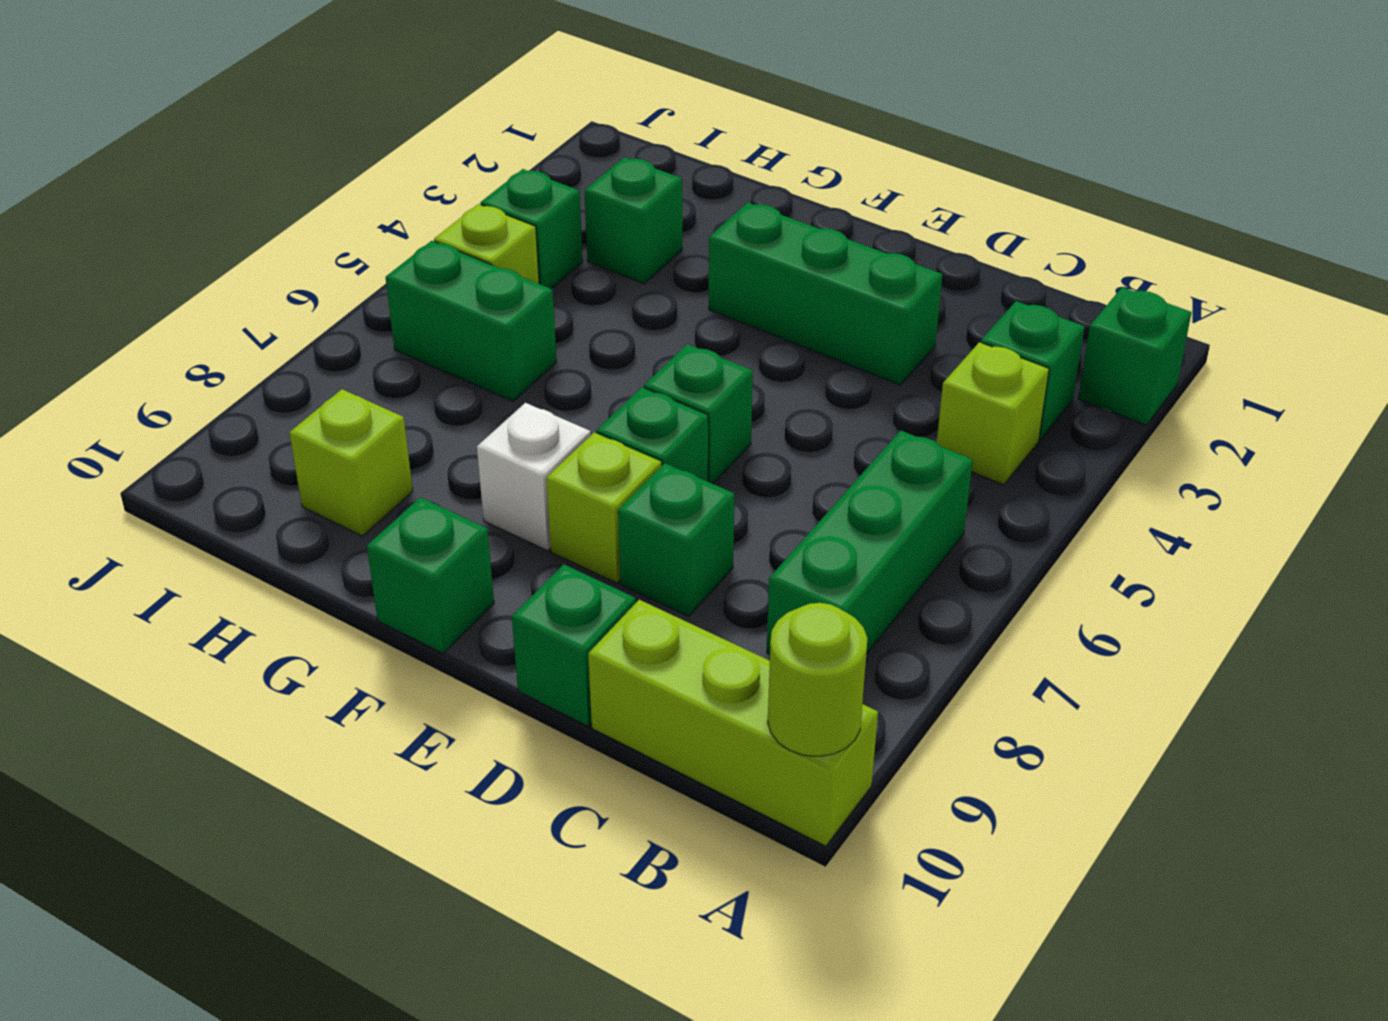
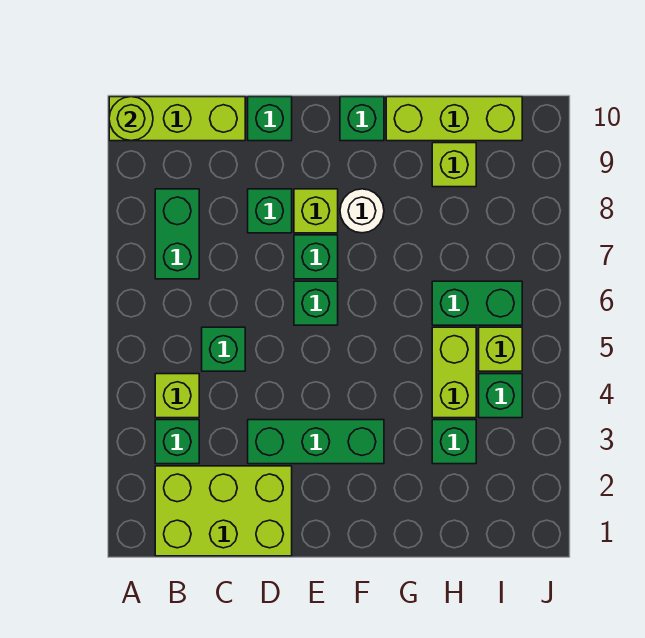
green 1x1 brick [1078,287,1192,425] -> green 1x1 brick moved to [202,327,245,371]
none -> lime 2x3 brick [155,466,292,556]
green 1x3 brick [767,431,973,654] -> green 1x2 brick [155,189,199,279]
white 1x1 brick [477,403,591,551] -> white 1x1 round brick [340,189,384,233]
none -> lime 1x3 brick [386,97,522,141]
none -> lime 1x2 brick [432,327,476,418]

